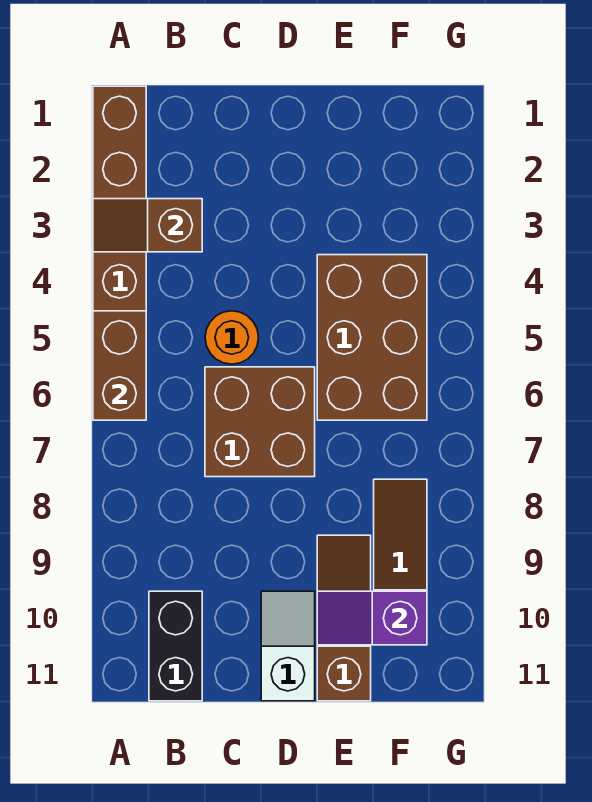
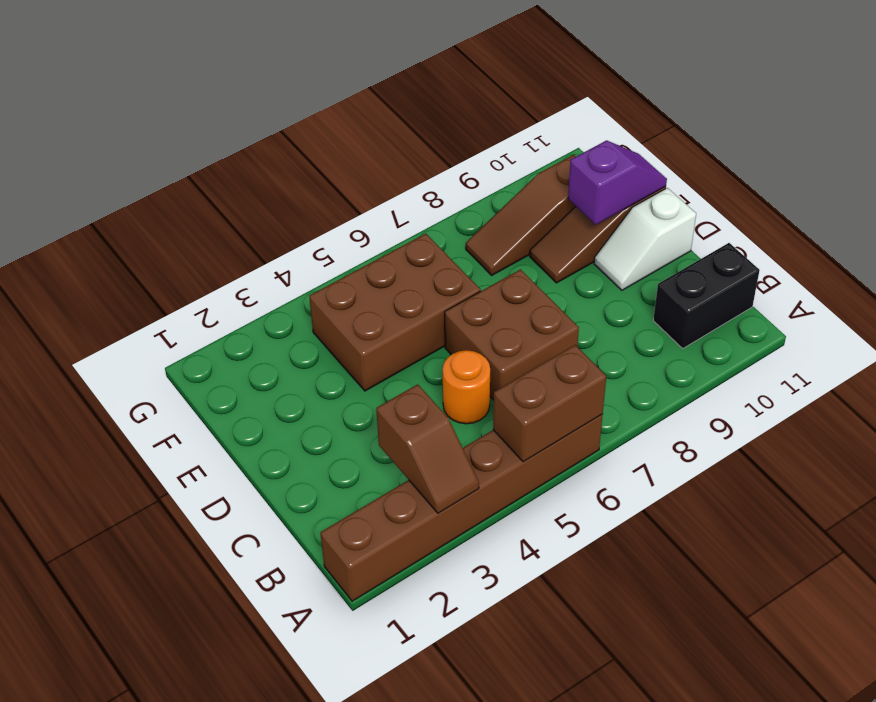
purple 1x2 slope [317,591,427,645] -> purple 1x2 slope turned to [568,140,667,225]

